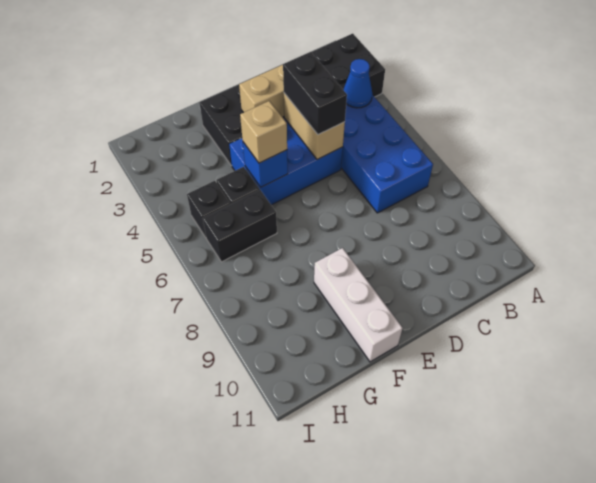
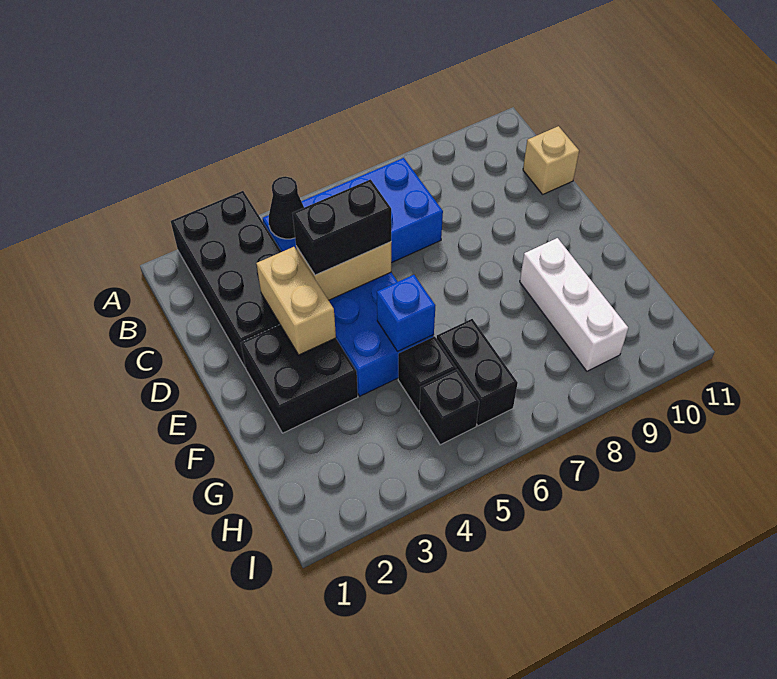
blue 1x1 cone [343,59,372,108] -> black 1x1 cone [269,176,304,239]
tan 1x1 brick [240,101,287,163] -> tan 1x1 brick moved to [523,126,579,194]
white 1x3 brick [314,248,403,362] -> white 1x3 brick turned to [520,238,628,371]

